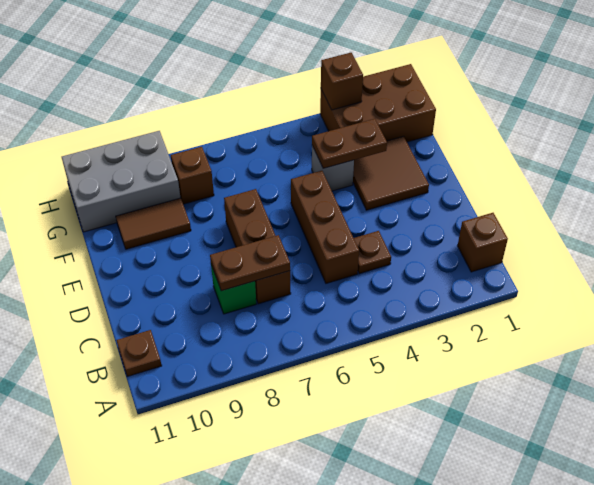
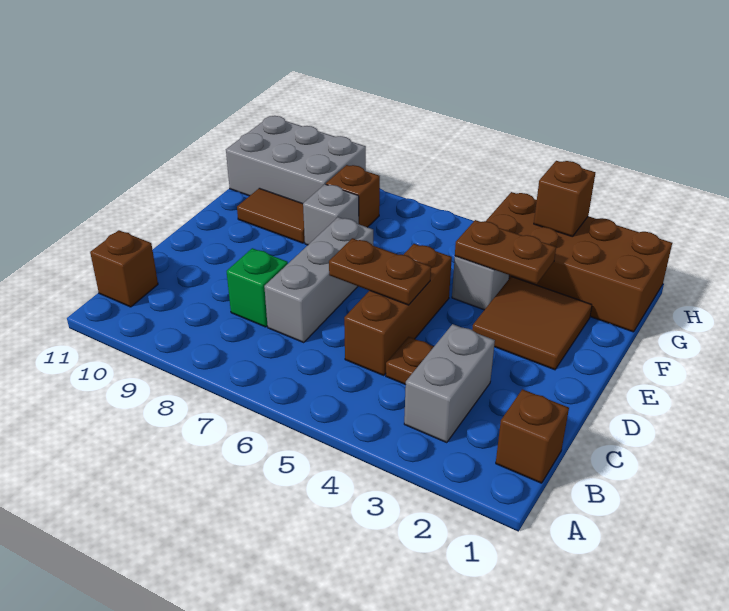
none -> grey 1x2 brick [404,324,495,443]
brown 1x1 plate [117,330,162,376] -> brown 1x1 brick [90,230,158,307]
brown 1x3 brick [224,189,291,304] -> grey 1x3 brick [264,217,373,342]
brown 1x2 plate [210,235,290,291] -> brown 1x2 plate moved to [329,238,431,305]
none -> grey 1x1 brick [303,184,359,245]
brown 2x3 brick [320,64,436,142] -> brown 2x4 brick [486,192,672,332]

